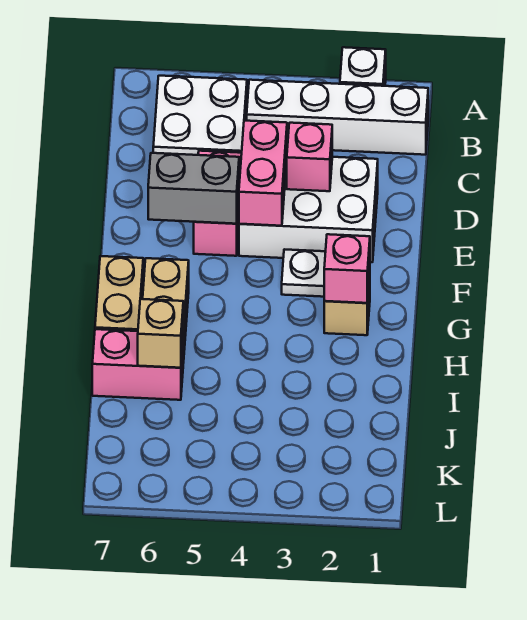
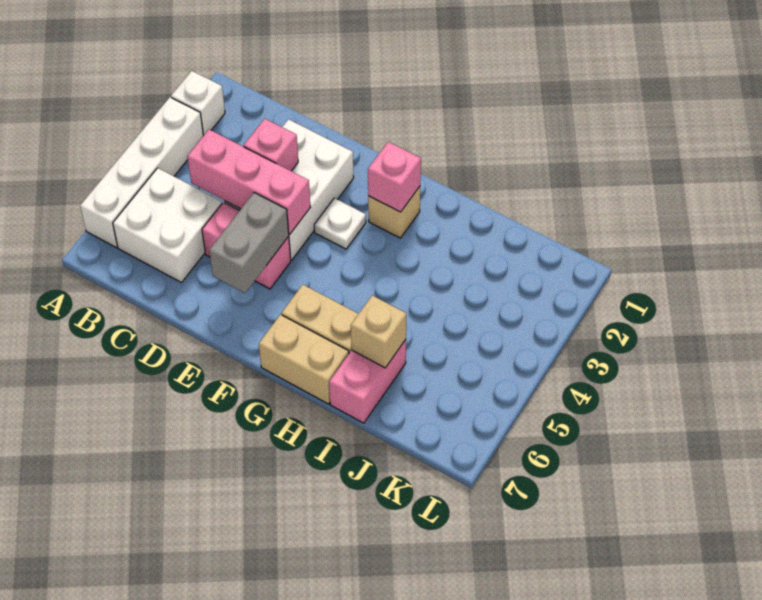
white 1x4 brick [247,80,428,155] -> white 1x4 brick moved to [80,97,203,247]
pink 1x2 brick [239,120,287,226] -> pink 1x3 brick [187,129,310,234]

